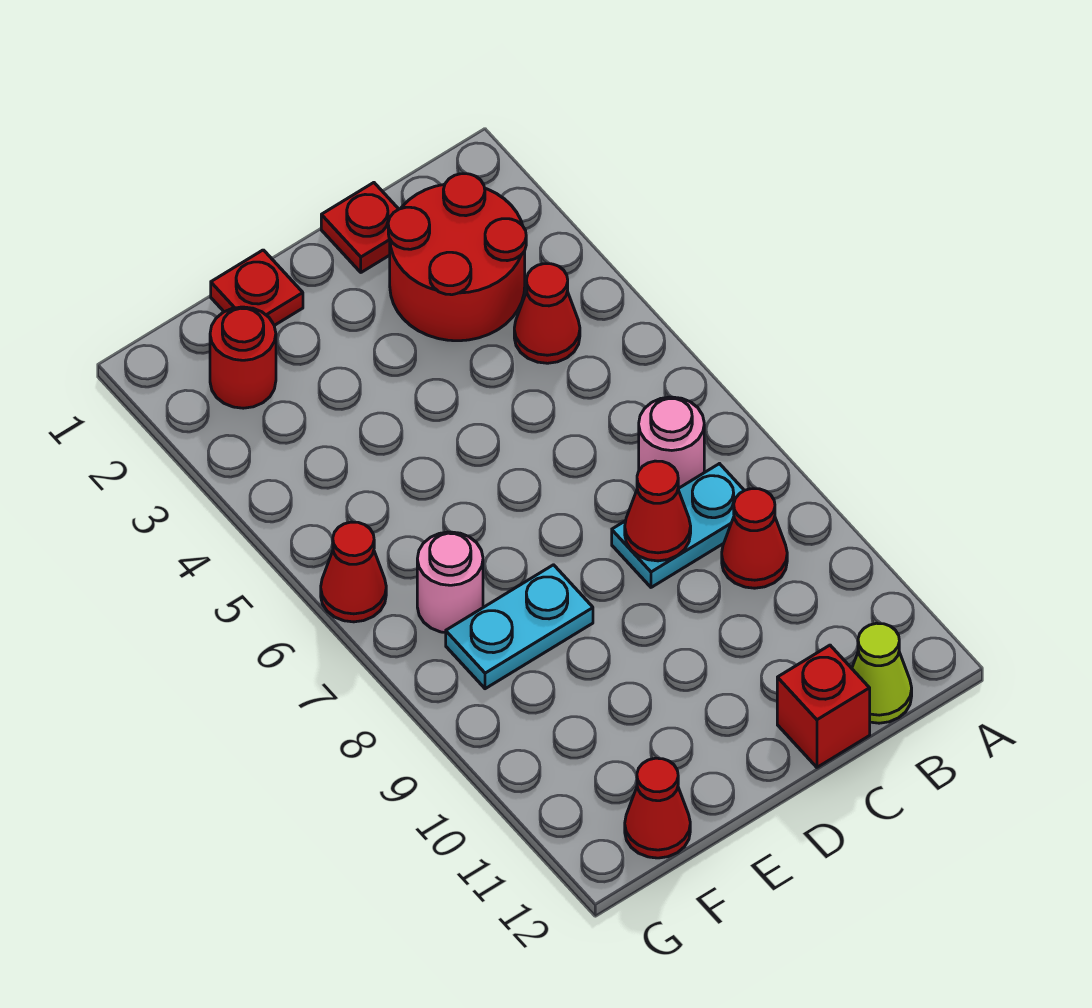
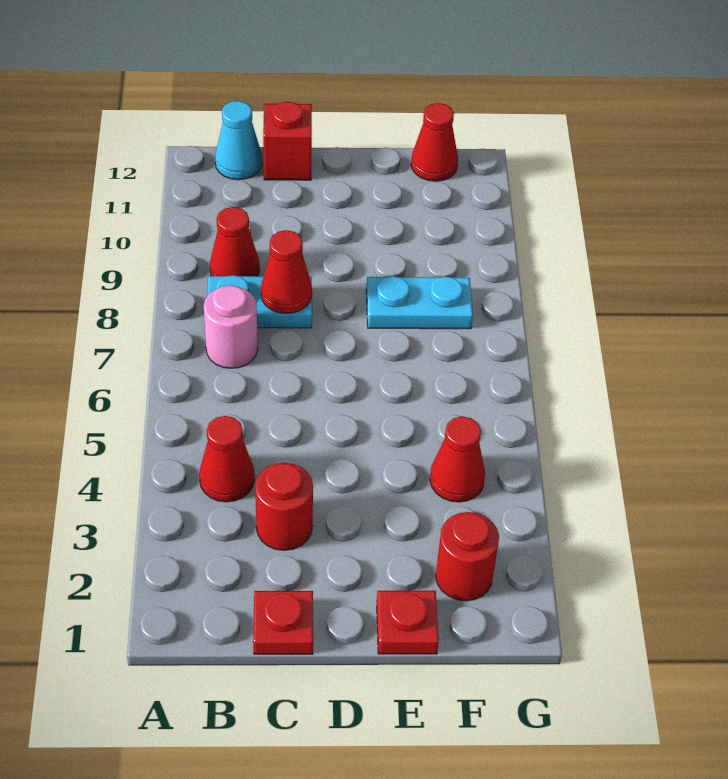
red 2x2 round brick [388,174,526,341] -> red 1x1 round brick [255,463,313,550]
lime 1x1 cone [852,623,912,723] -> cyan 1x1 cone [215,101,262,180]
pink 1x1 round brick [417,532,483,633] -> none
red 1x1 cone [321,522,386,622] -> red 1x1 cone moved to [430,416,485,502]

